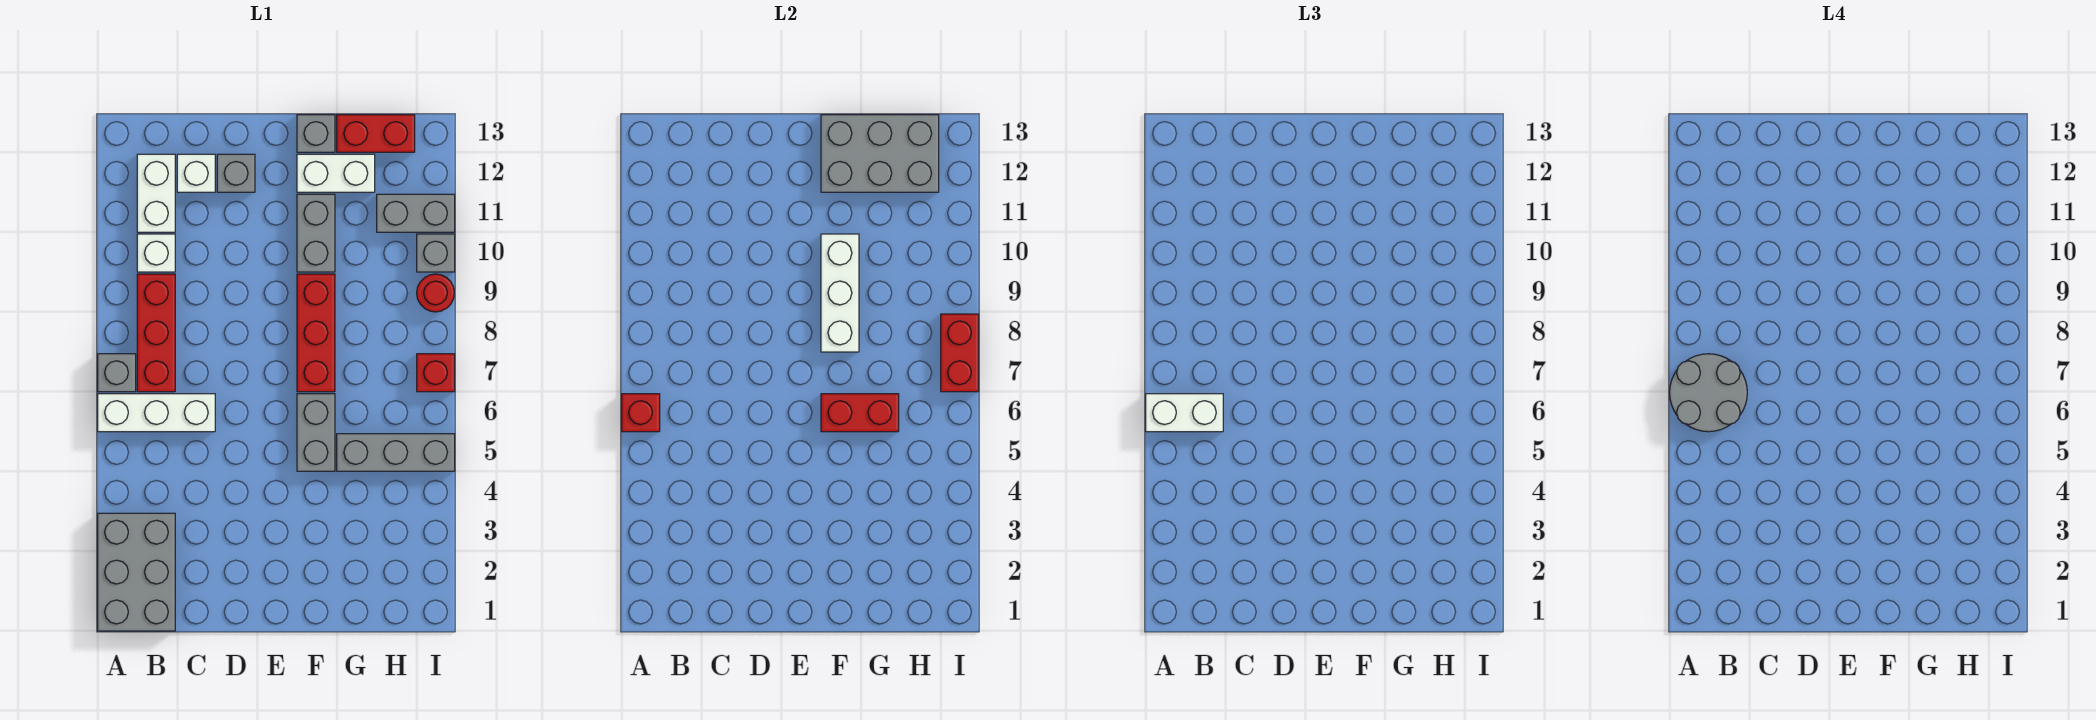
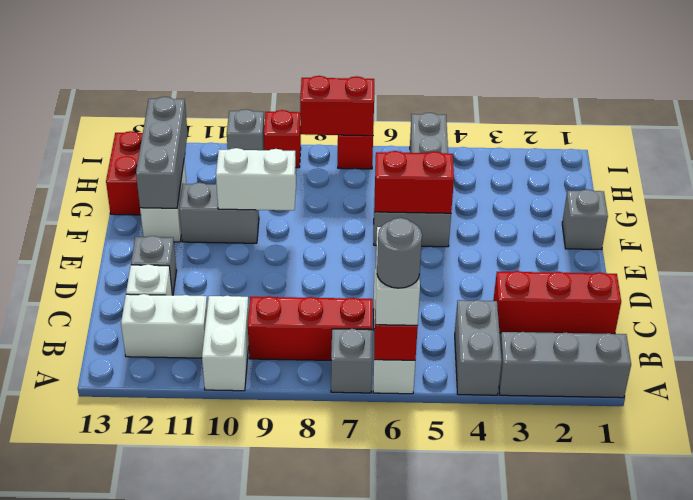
grey 2x3 brick [98,513,175,631] -> grey 1x3 brick [499,332,631,398]
grey 2x2 round brick [1670,354,1747,432] -> grey 1x1 round brick [377,218,422,288]
white 1x1 brick [137,234,175,272] -> white 1x2 brick [202,296,249,391]
red 1x2 brick [821,394,899,432] -> red 1x2 brick turned to [375,151,454,213]
red 1x3 brick [297,274,335,392] -> red 1x3 brick moved to [493,271,621,334]
white 1x3 brick [821,234,859,352] -> white 1x2 brick [216,148,296,210]
grey 2x3 brick [821,115,939,192] -> grey 1x3 brick [136,97,188,208]
grey 1x1 brick [297,115,335,152] -> grey 1x1 brick moved to [562,189,608,250]
grey 1x2 brick [377,194,455,232] -> grey 1x2 brick moved to [455,300,502,395]
red 1x1 round brick [417,274,454,312] -> red 1x1 brick [264,110,301,168]

